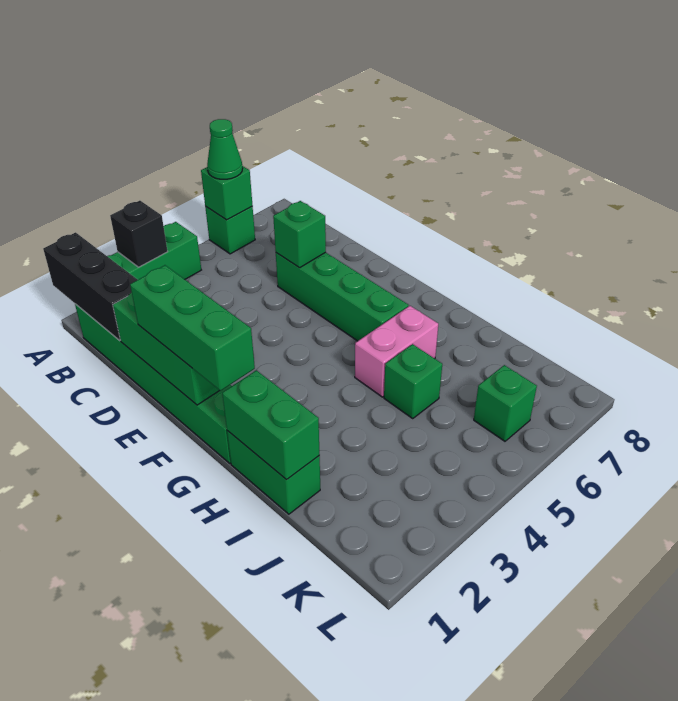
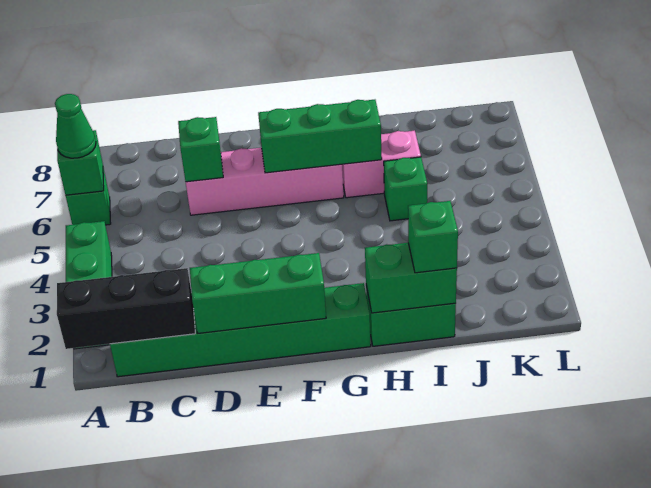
black 1x1 brick [110,201,168,267] -> none
green 1x4 brick [276,252,408,341] -> pink 1x4 brick [186,148,344,215]
green 1x3 brick [130,265,255,391] -> green 1x3 brick moved to [258,100,382,173]
pink 1x2 brick [355,306,438,397] -> pink 1x2 brick turned to [342,131,421,198]
green 1x1 brick [474,365,537,441] -> green 1x1 brick moved to [408,201,458,273]

